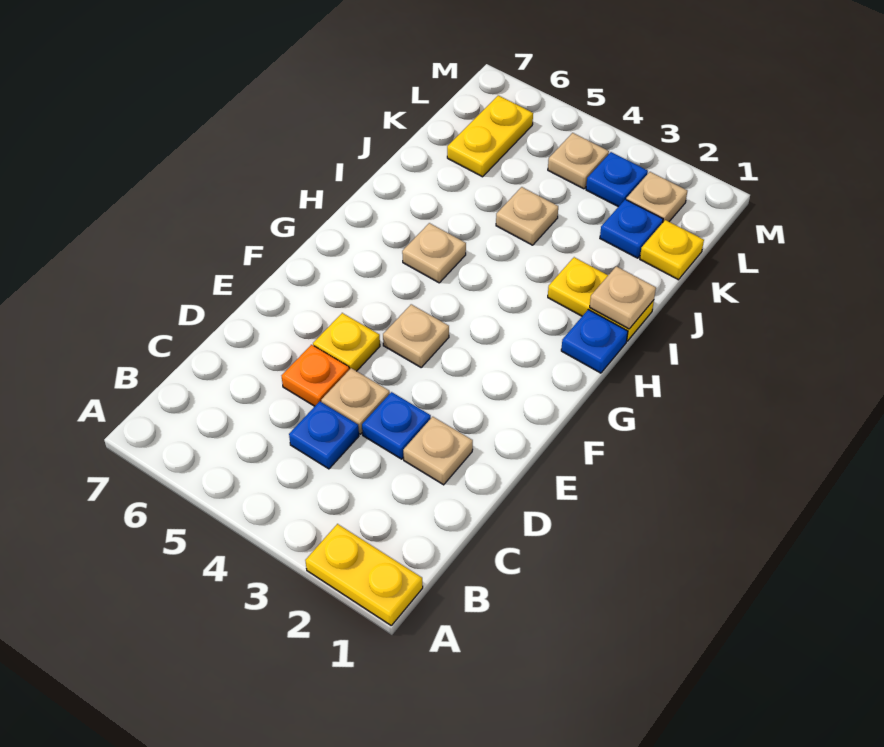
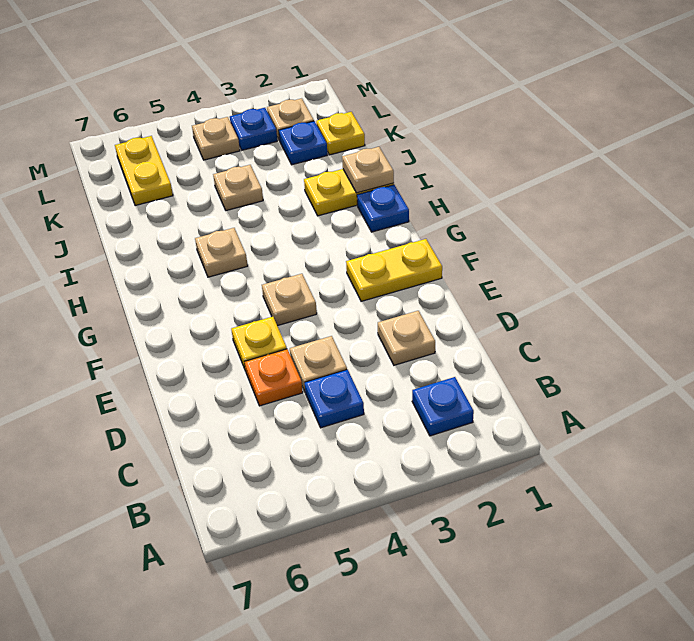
yellow 1x2 plate [305,524,423,625] -> yellow 1x2 plate moved to [346,239,442,301]
blue 1x1 plate [362,392,431,459] -> blue 1x1 plate moved to [412,377,474,436]

